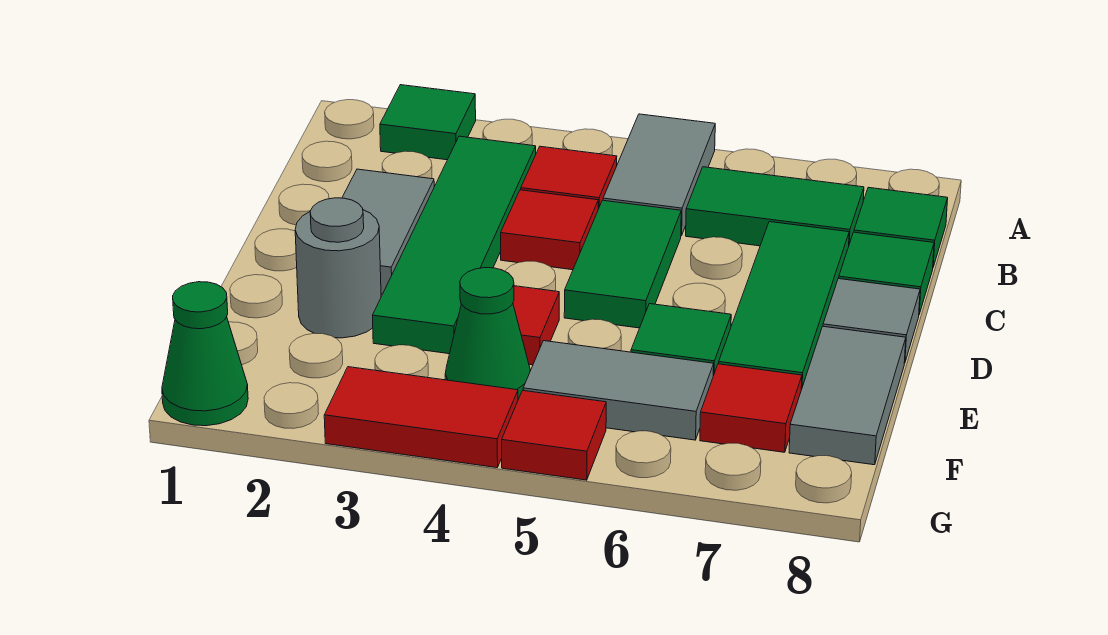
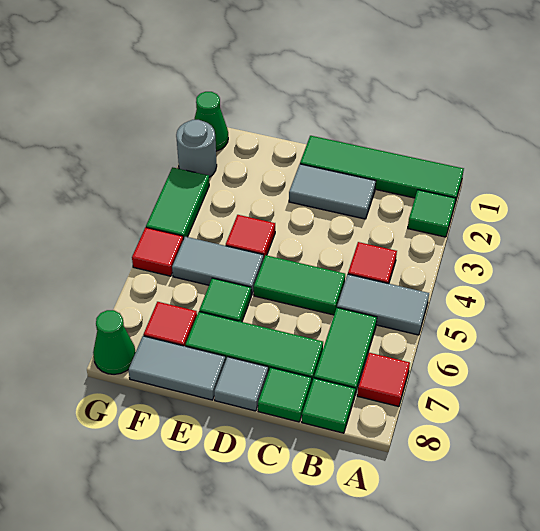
green 1x4 tile [373,136,536,354] -> green 1x4 tile moved to [300,136,464,203]
red 1x1 tile [501,190,598,270] -> red 1x1 tile moved to [357,353,410,407]
grey 1x1 round brick [295,198,381,338] -> grey 1x1 round brick moved to [176,120,217,177]
green 1x1 cone [445,268,530,399] -> green 1x1 cone moved to [93,310,136,374]
grey 1x2 tile [523,341,714,440] -> grey 1x2 tile turned to [172,237,263,295]
red 1x2 tile [324,367,518,468] -> green 1x2 tile [146,167,209,239]

